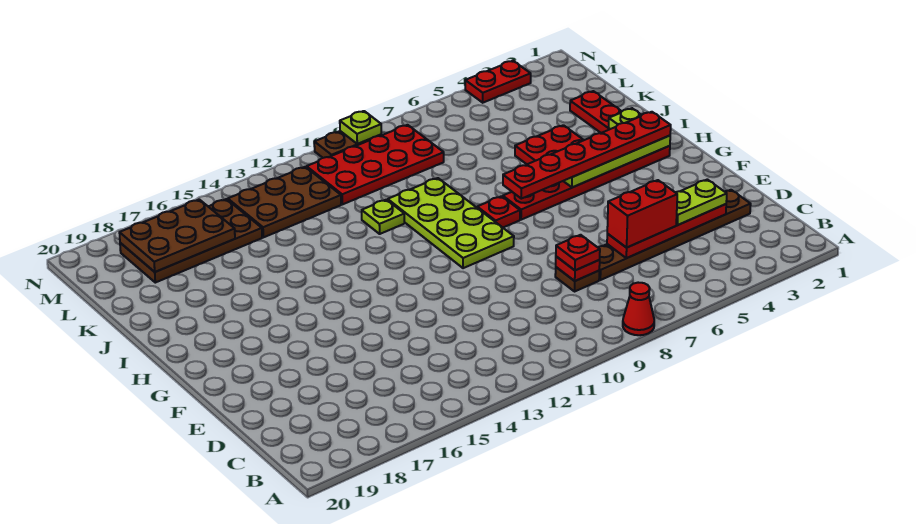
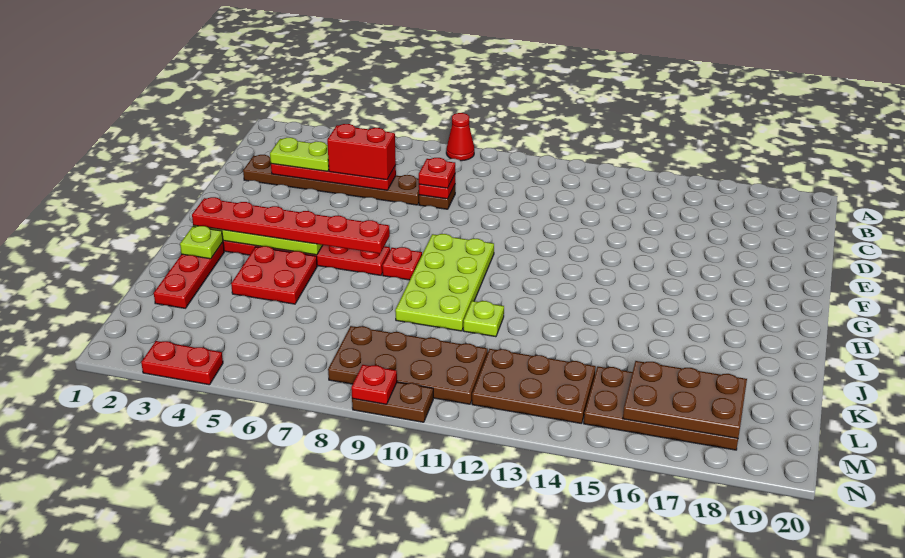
red 2x4 plate [307,125,444,204] -> brown 2x4 plate [328,326,488,404]
lime 1x1 plate [340,111,381,144] -> red 1x1 plate [351,365,397,404]

